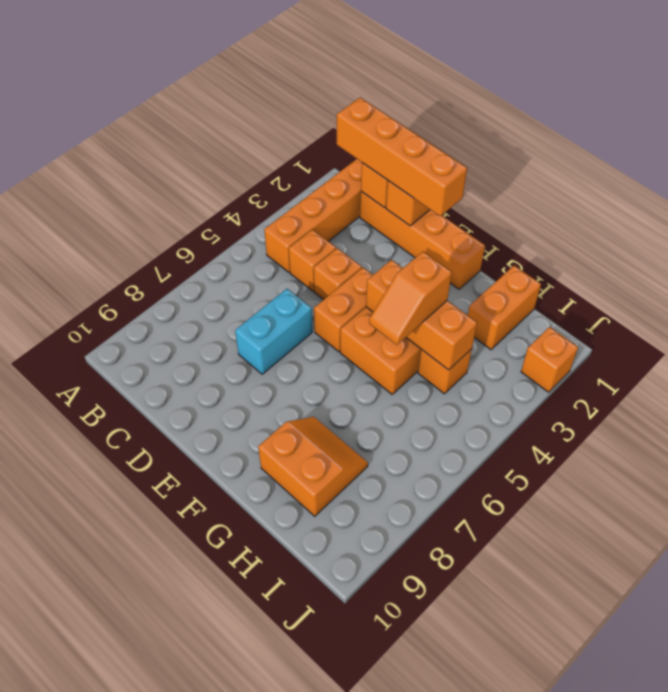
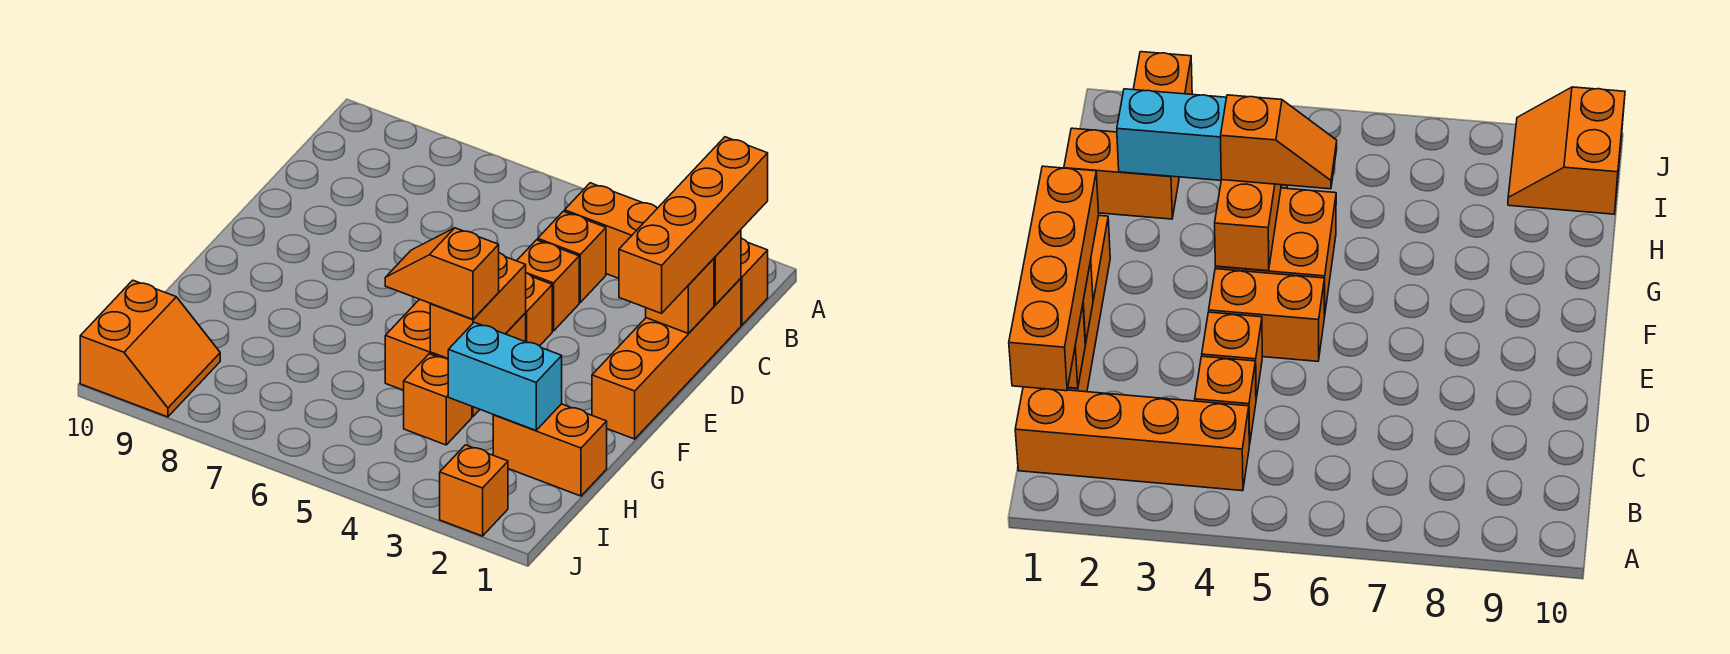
cyan 1x2 brick [235,289,312,374] -> cyan 1x2 brick moved to [448,322,562,430]
orange 1x3 brick [366,260,477,370] -> orange 1x2 brick [430,253,526,358]
orange 2x2 slope [258,417,368,516] -> orange 2x2 slope moved to [80,280,220,417]

